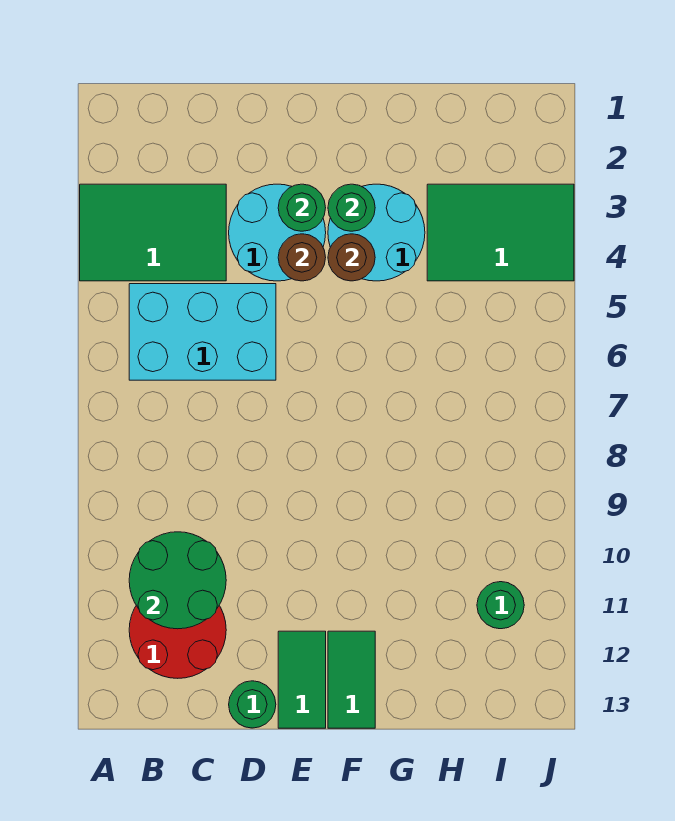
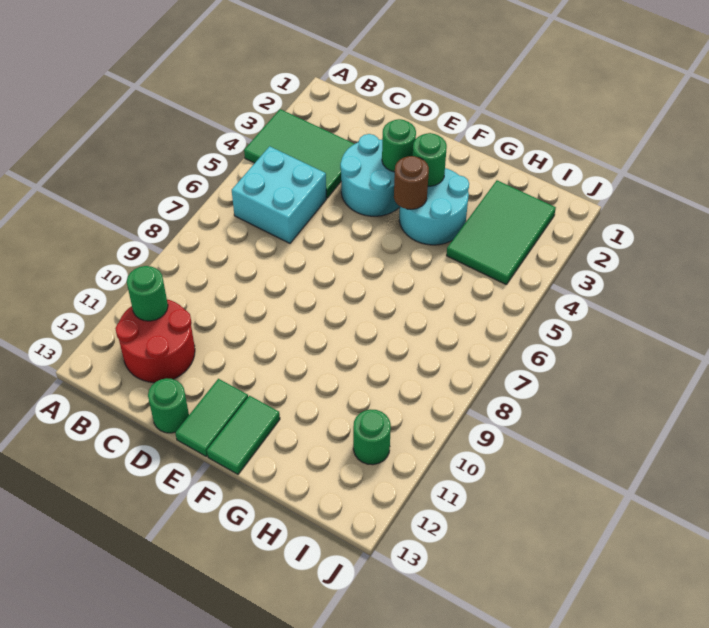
cyan 2x3 brick [129,284,276,380] -> cyan 2x2 brick [232,146,326,243]
green 2x2 round brick [129,532,226,629] -> green 1x1 round brick [127,266,168,321]
brown 1x1 round brick [278,234,326,281] -> none
green 2x3 tile [427,184,574,281] -> green 2x3 tile turned to [446,180,556,285]

